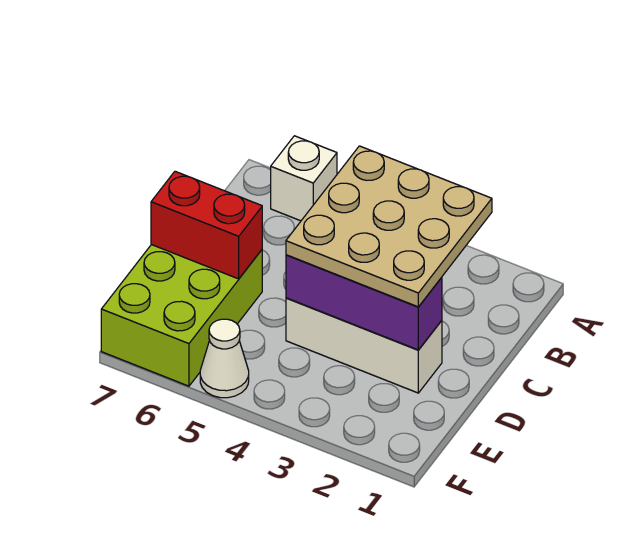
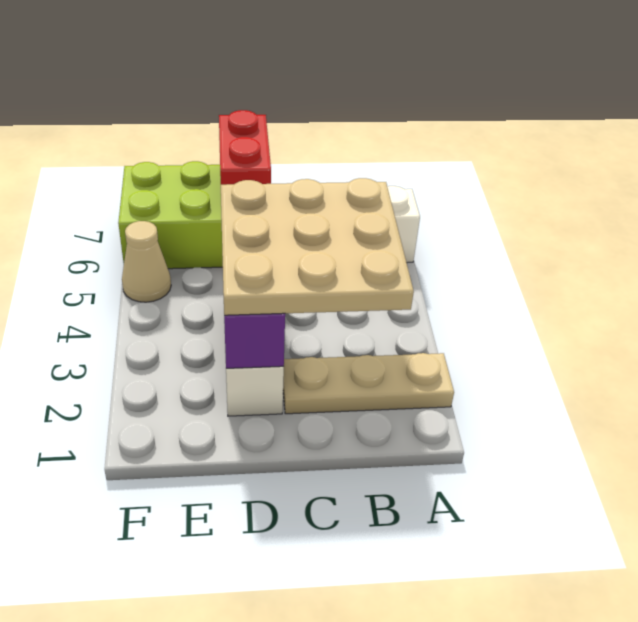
none -> tan 1x3 plate [283,353,454,414]
white 1x1 cone [200,319,249,398] -> tan 1x1 cone [122,221,171,302]

